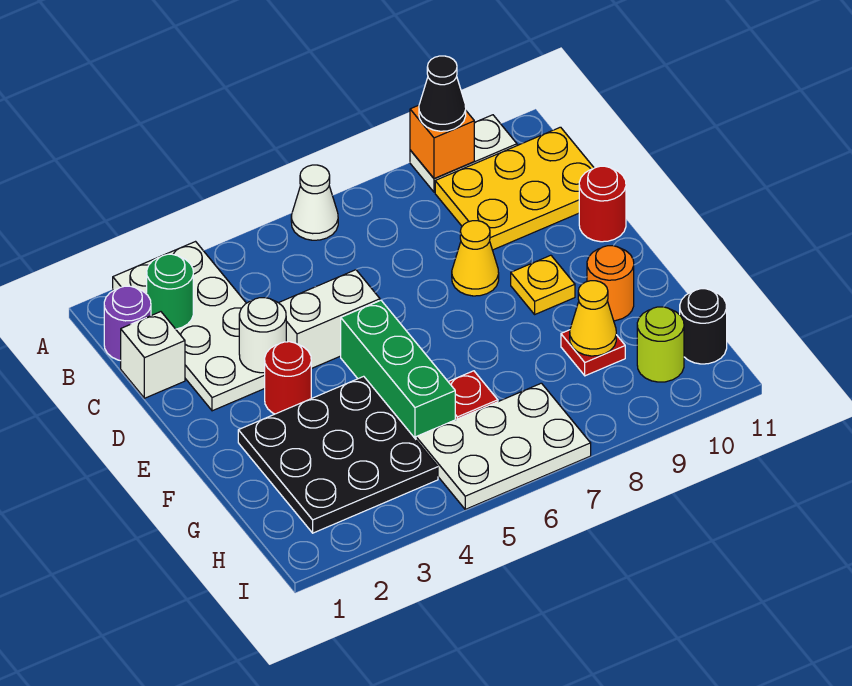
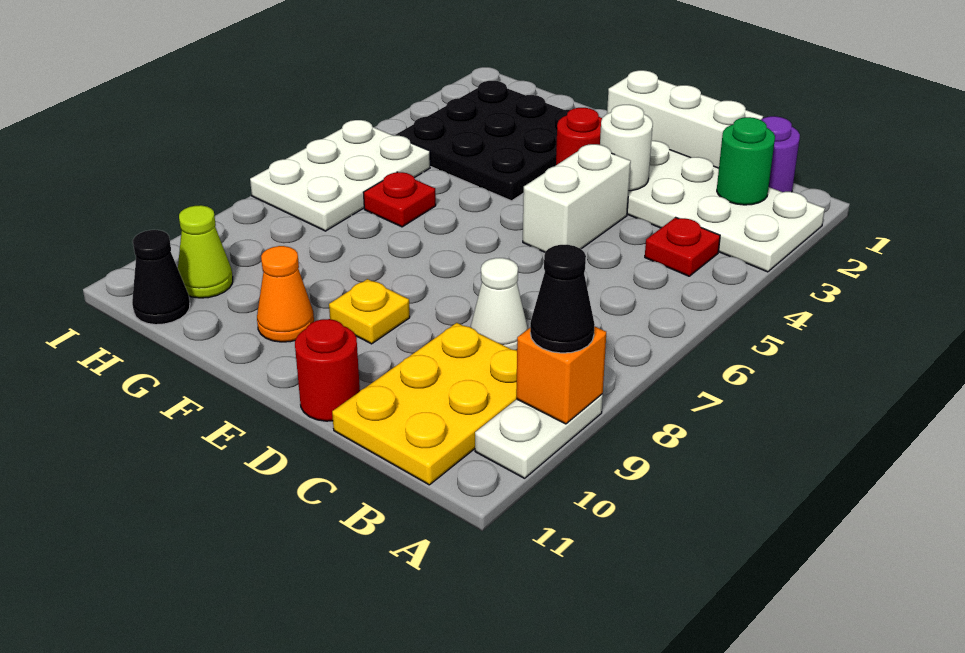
white 1x1 cone [291,165,338,240] -> white 1x1 cone moved to [471,258,528,350]
white 1x1 brick [121,312,185,398] -> white 1x3 brick [607,70,763,168]
yellow 1x1 cone [452,221,499,296] -> none
green 1x3 brick [341,300,455,439] -> none
orange 1x1 round brick [587,246,634,321] -> orange 1x1 cone [257,246,314,342]
red 1x1 plate [561,330,625,376] -> red 1x1 plate moved to [645,217,720,276]
yellow 1x1 cone [570,281,616,356] -> none
lime 1x1 round brick [637,307,684,382] -> lime 1x1 cone [178,205,233,298]
black 1x1 round brick [680,289,727,364] -> black 1x1 cone [132,230,190,325]

